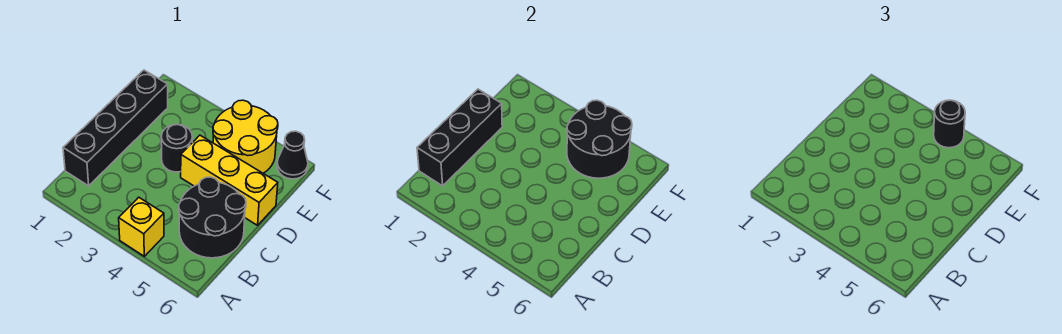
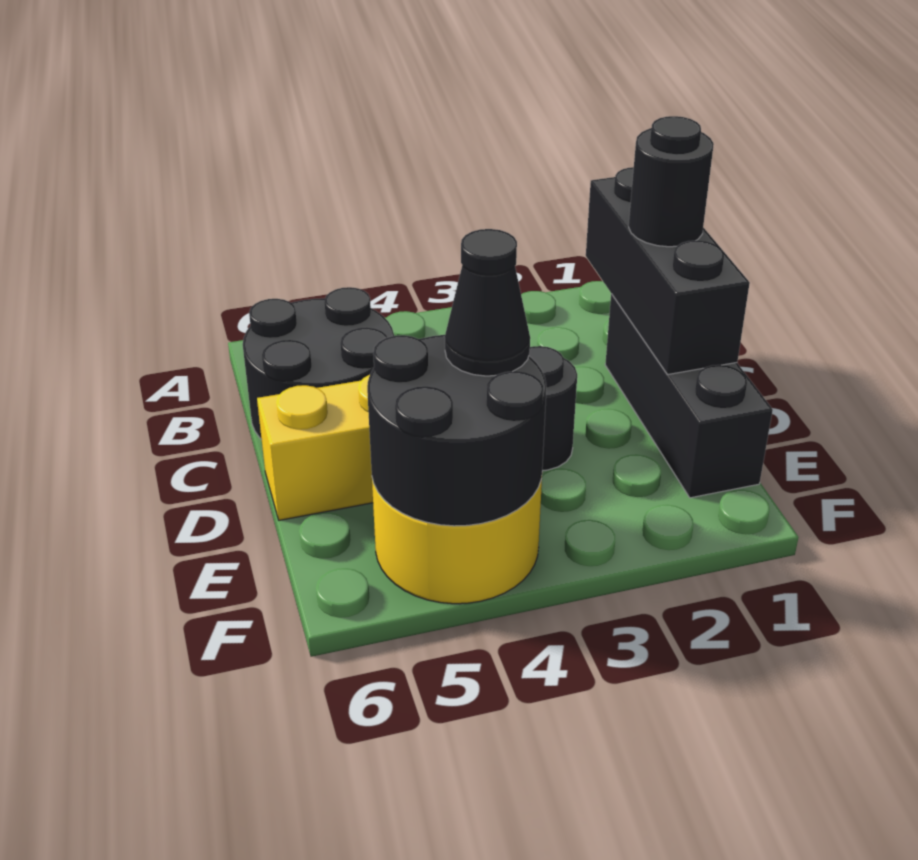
yellow 1x1 brick [119,197,164,256] -> none
black 1x4 brick [63,70,168,186] -> black 1x3 brick [605,294,773,498]
black 1x1 round brick [934,100,965,148] -> black 1x1 round brick moved to [629,116,714,247]
black 1x1 cone [277,131,308,179] -> black 1x1 cone moved to [445,229,530,376]

